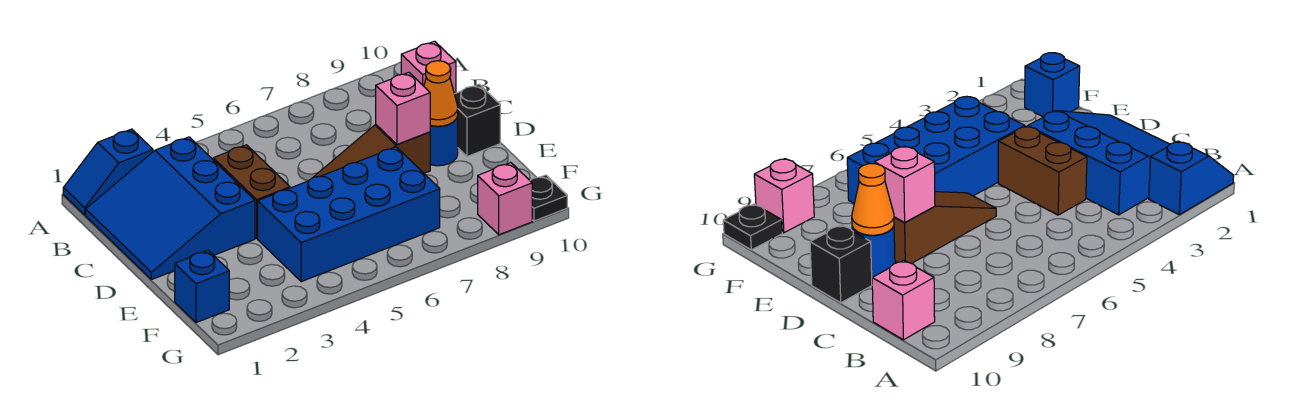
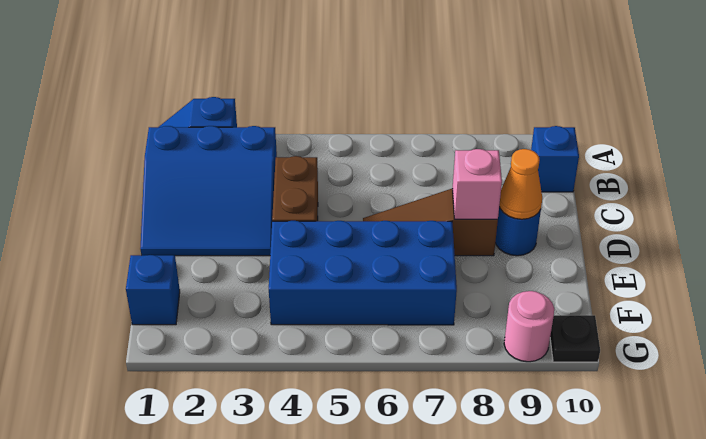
blue 3x3 slope [86,137,255,280] -> blue 3x3 slope turned to [140,126,277,256]
pink 1x1 brick [401,41,456,94] -> blue 1x1 brick [531,126,579,192]
black 1x1 brick [455,84,500,156] -> none
pink 1x1 brick [478,163,532,235] -> pink 1x1 round brick [504,291,554,362]

